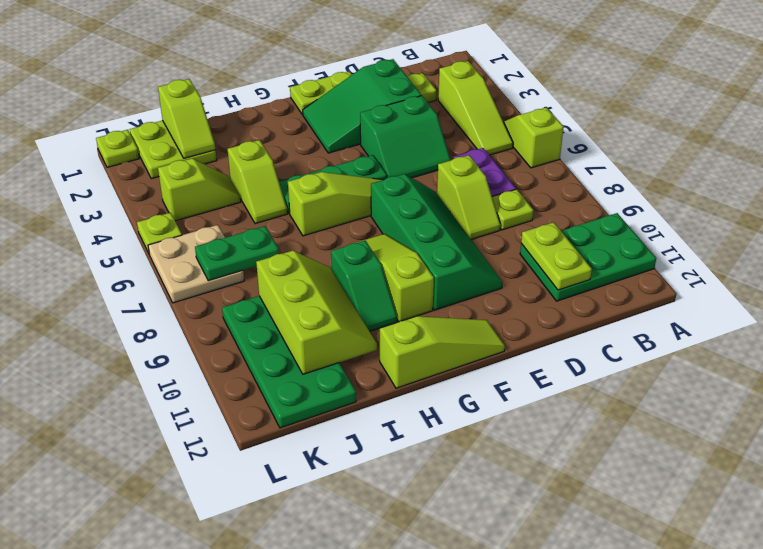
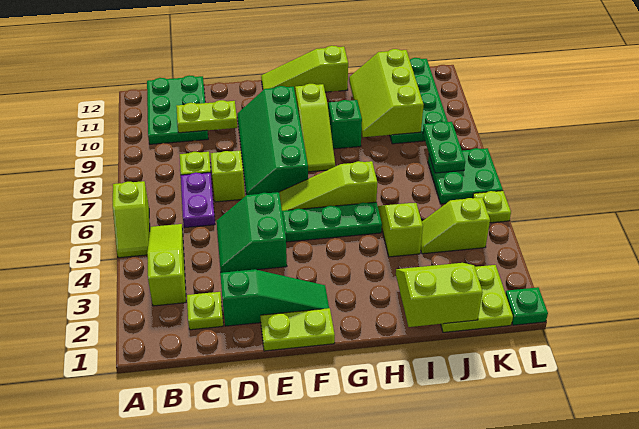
green 2x3 plate [520,213,656,301] -> green 2x3 plate turned to [147,76,208,144]
lime 1x2 plate [521,222,592,290] -> lime 1x2 plate turned to [176,100,237,133]
green 2x3 slope [303,59,421,153] -> green 1x3 slope [220,269,329,326]
green 2x2 slope [360,96,451,178] -> green 2x2 slope turned to [216,192,287,273]
lime 1x2 slope [158,79,216,158] -> lime 2x2 slope [396,263,483,327]
green 1x2 plate [195,226,279,281] -> green 1x2 plate turned to [423,121,465,173]
tan 2x2 plate [148,225,244,303] -> green 2x2 plate [428,148,503,204]
lime 1x1 plate [96,130,139,167] -> green 1x1 plate [505,287,548,325]

